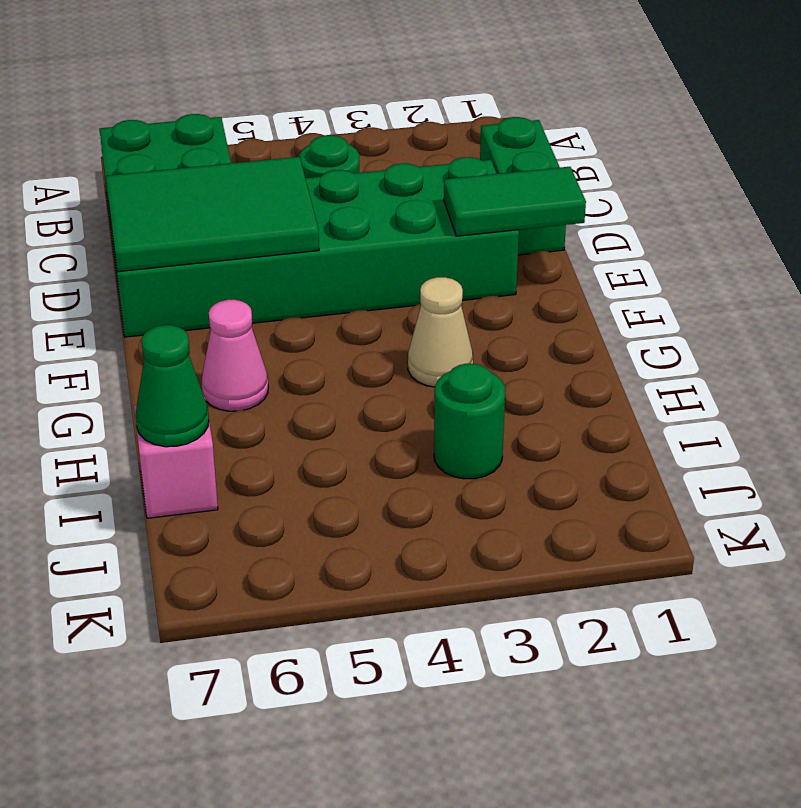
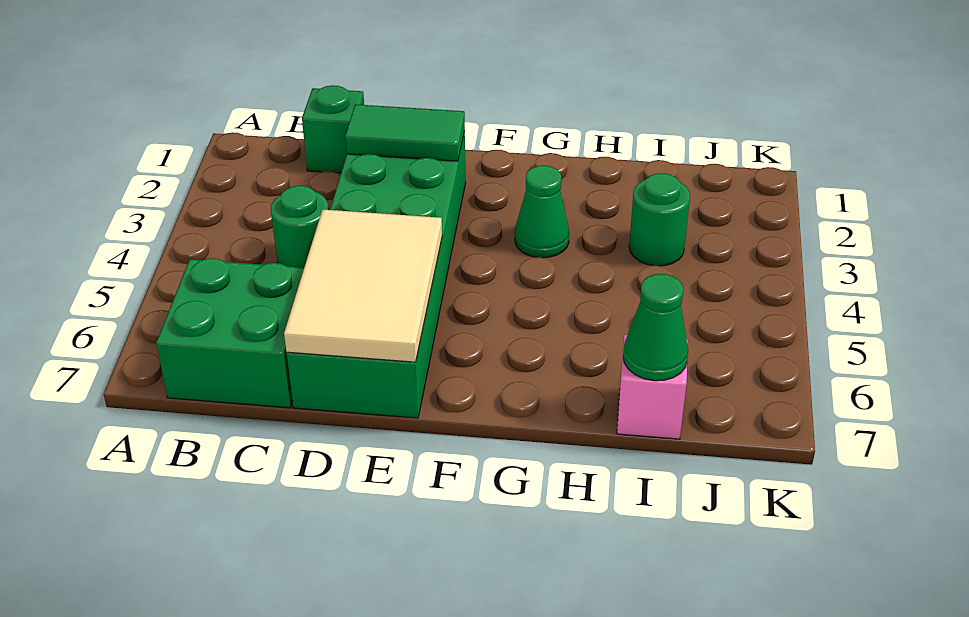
green 1x2 brick [480,117,566,255] -> green 1x1 brick [302,85,364,173]
green 2x3 tile [106,157,319,272] -> tan 2x3 tile [284,210,442,362]
green 1x2 tile [444,167,586,236] -> green 1x2 tile turned to [345,104,465,161]
tan 1x1 cone [408,277,473,387] -> green 1x1 cone [515,165,569,258]
pink 1x1 cone [202,300,268,411] -> none

